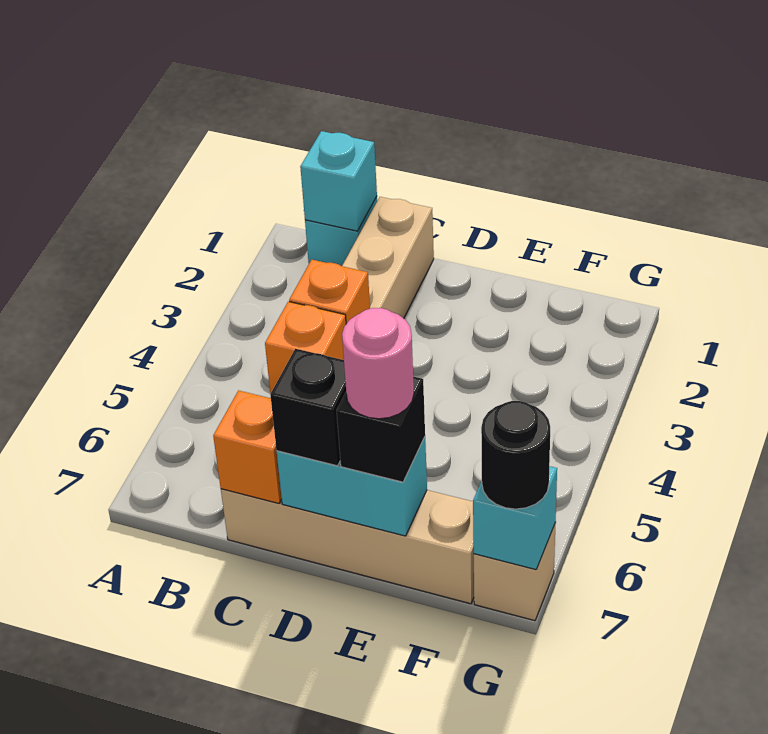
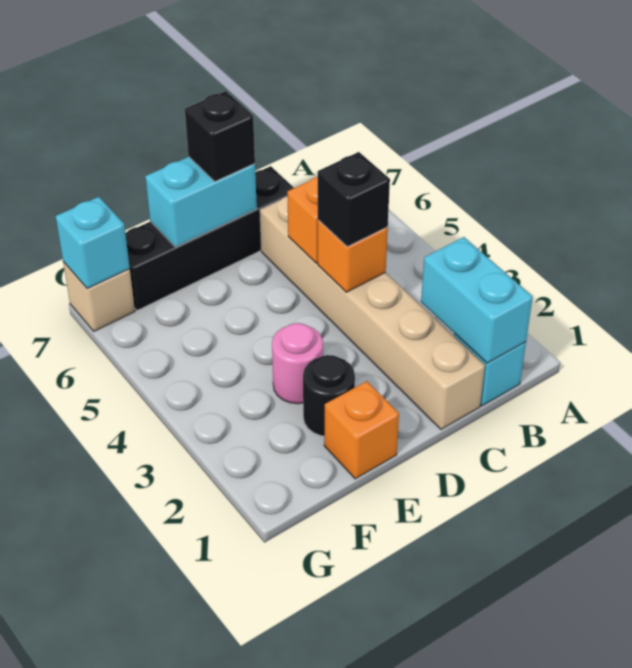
cyan 1x1 brick [300,131,377,231] -> cyan 1x2 brick [421,237,533,363]
tan 1x4 brick [221,489,474,604] -> black 1x4 brick [125,166,294,310]
orange 1x1 brick [213,391,282,503] -> orange 1x1 brick moved to [324,381,399,479]
black 1x1 brick [337,376,425,482] -> black 1x1 brick moved to [318,152,390,247]
pink 1x1 round brick [342,308,414,419] -> pink 1x1 round brick moved to [272,323,323,404]
black 1x1 round brick [481,401,550,509] -> black 1x1 round brick moved to [303,355,355,436]

